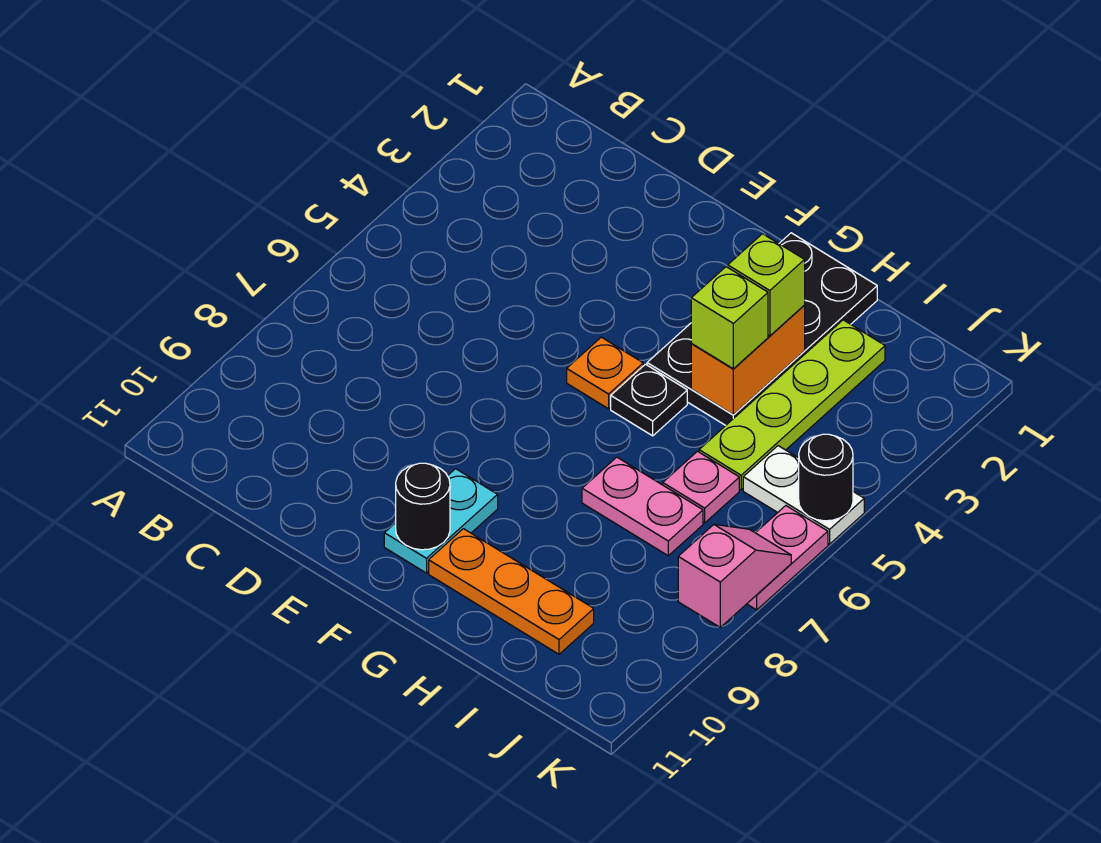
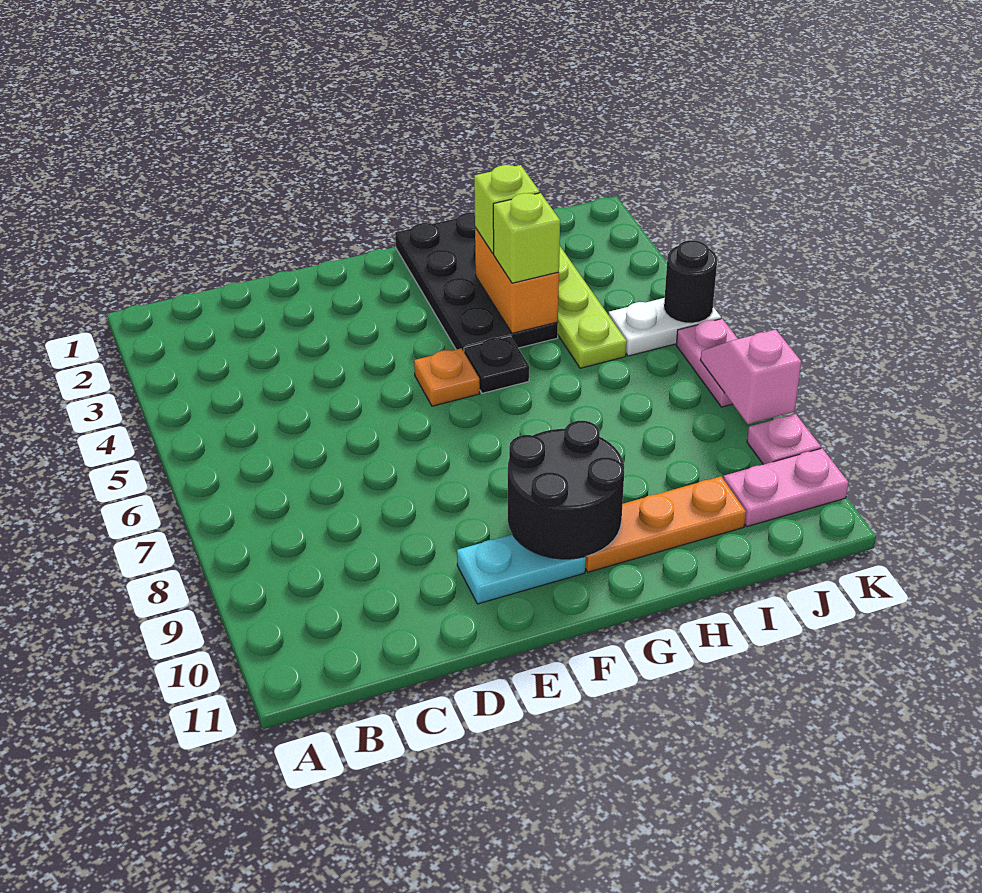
cyan 1x2 plate [384,469,498,573] -> cyan 1x2 plate turned to [457,534,586,604]
black 1x1 round brick [396,463,450,550] -> black 2x2 round brick [508,421,624,559]
pink 1x2 plate [582,457,703,556] -> pink 1x2 plate moved to [724,448,848,526]
pink 1x1 plate [663,451,739,523] -> pink 1x1 plate moved to [747,414,821,464]

